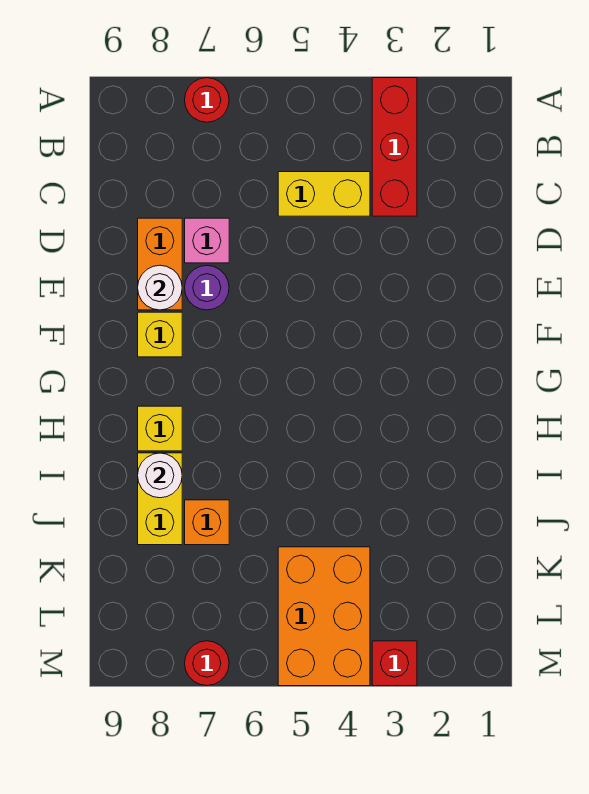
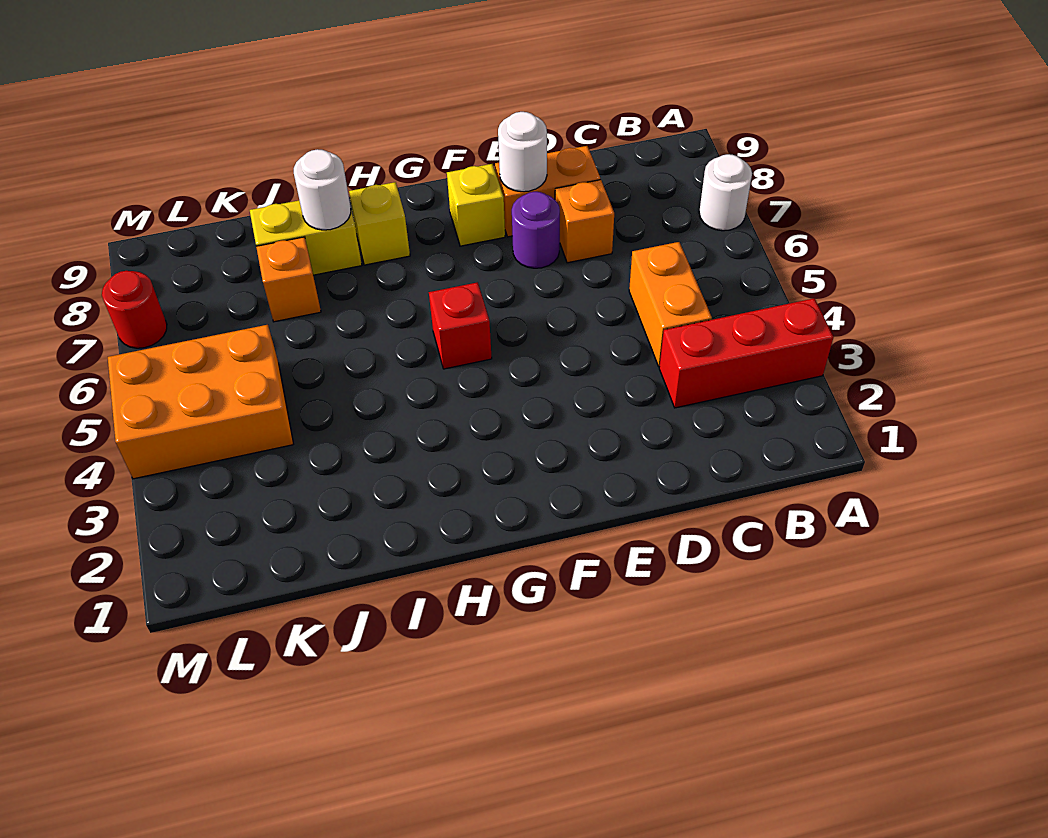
red 1x1 round brick [185,78,229,122] -> white 1x1 round brick [699,154,752,231]
yellow 1x2 brick [278,172,370,216] -> orange 1x2 brick [629,242,712,367]
pink 1x1 brick [185,218,229,263] -> orange 1x1 brick [555,180,614,263]
red 1x1 brick [372,641,417,686] -> red 1x1 brick moved to [429,282,492,369]

